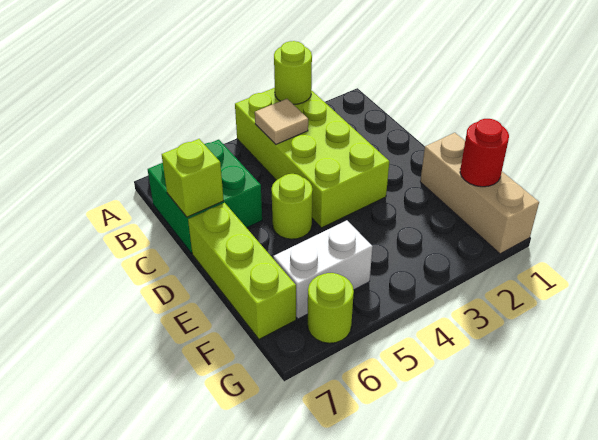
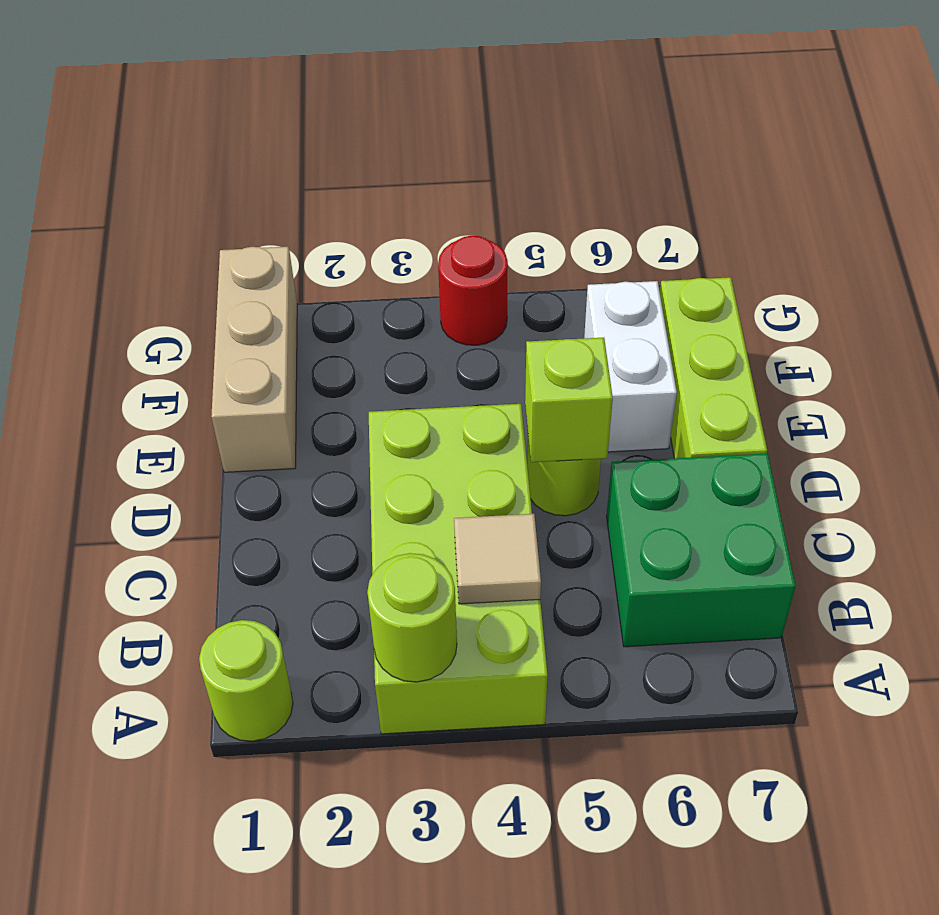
lime 1x1 brick [162,139,224,217] -> lime 1x1 brick moved to [525,338,613,462]
red 1x1 round brick [460,119,509,187] -> red 1x1 round brick moved to [438,236,508,345]
white 1x2 brick [273,220,373,319] -> white 1x2 brick turned to [584,281,677,452]
lime 1x1 round brick [308,273,354,343] -> lime 1x1 round brick moved to [199,620,293,741]

